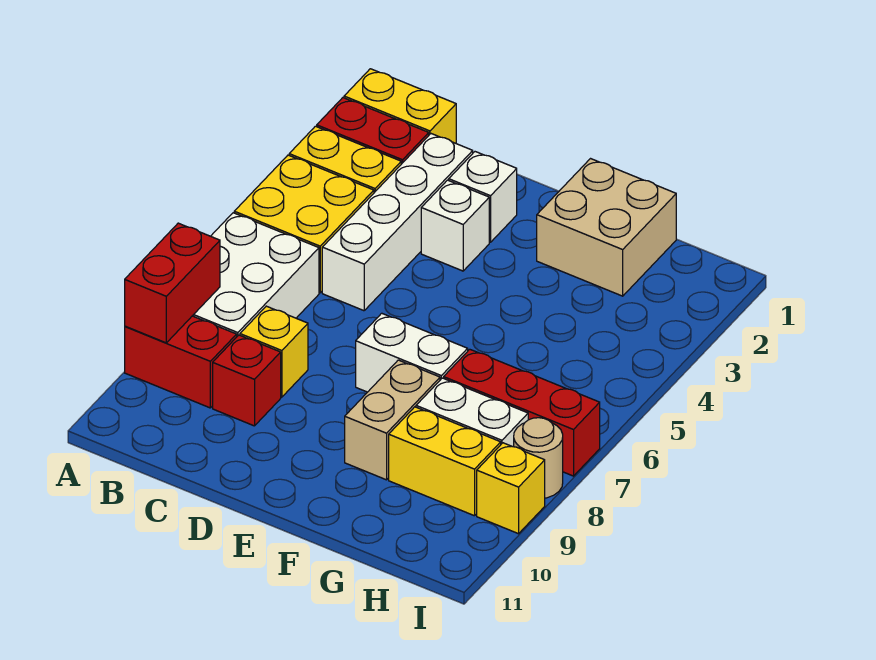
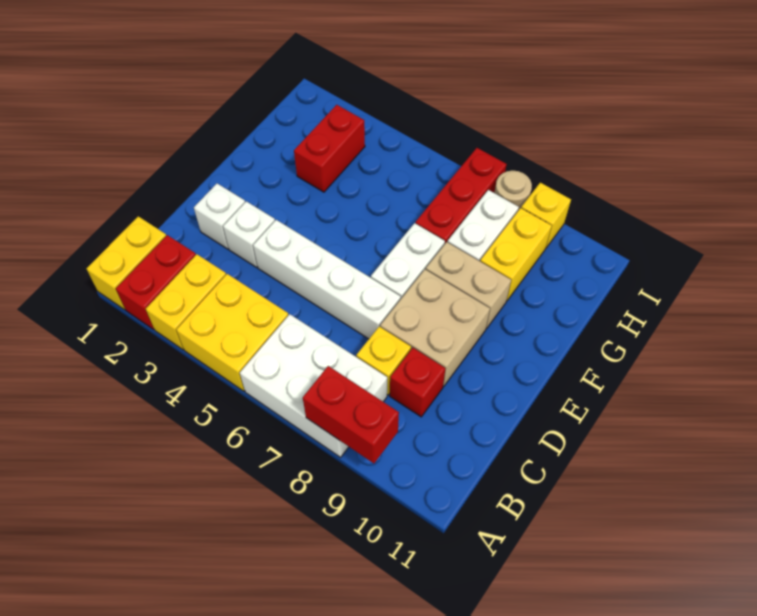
red 1x2 brick [125,316,237,408] -> red 1x2 brick moved to [294,105,365,192]
white 1x4 brick [322,134,473,311] -> white 1x4 brick moved to [253,220,401,339]
tan 2x2 brick [537,159,676,296] -> tan 2x2 brick moved to [380,269,490,387]

